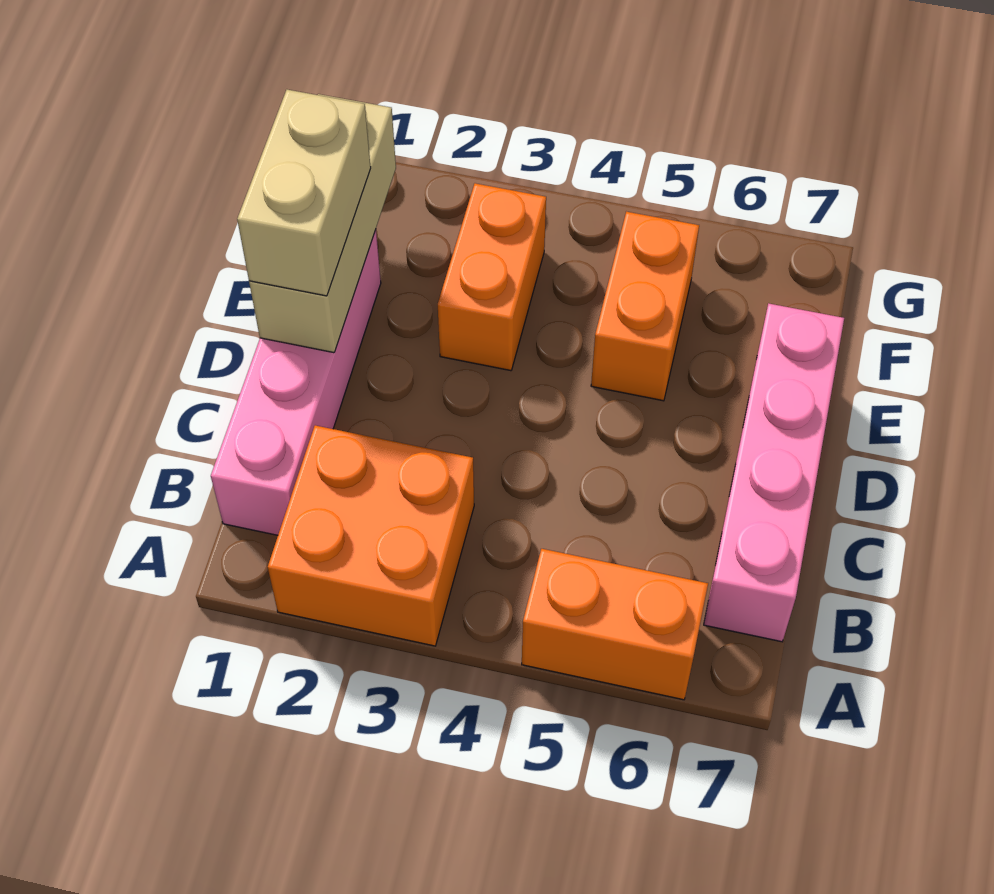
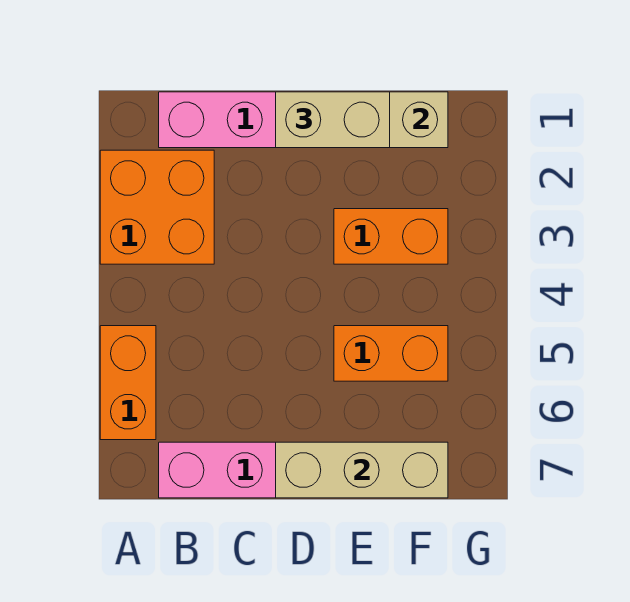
none -> tan 1x3 brick [276,442,448,498]

